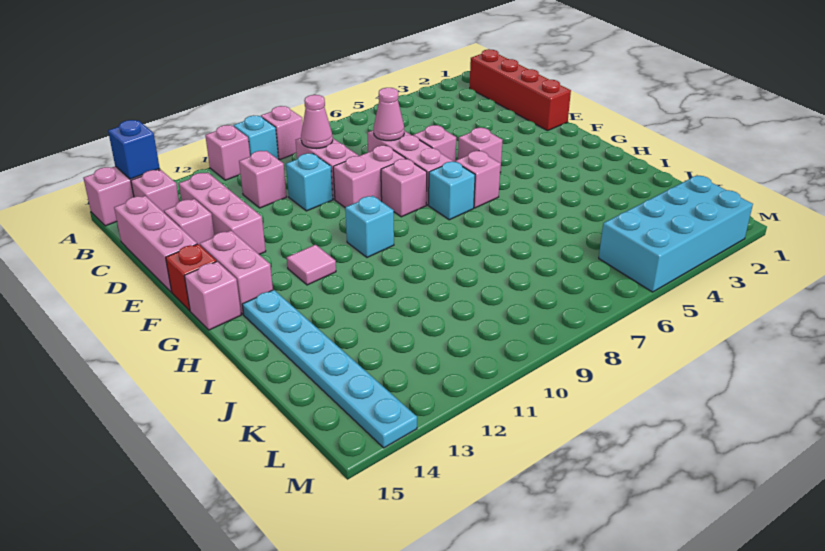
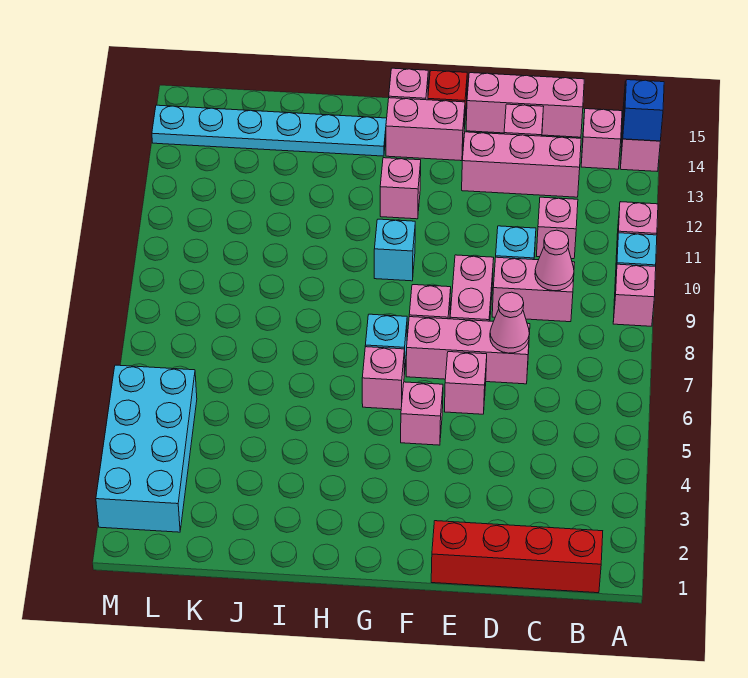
pink 1x1 tile [287,245,336,285] -> pink 1x1 brick [380,158,421,219]

